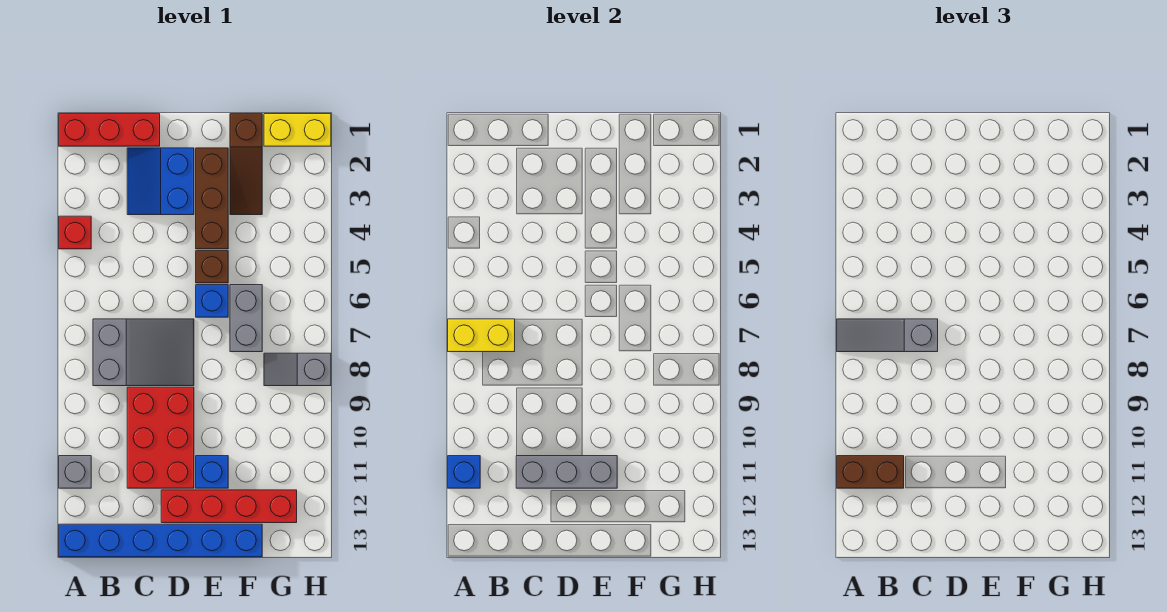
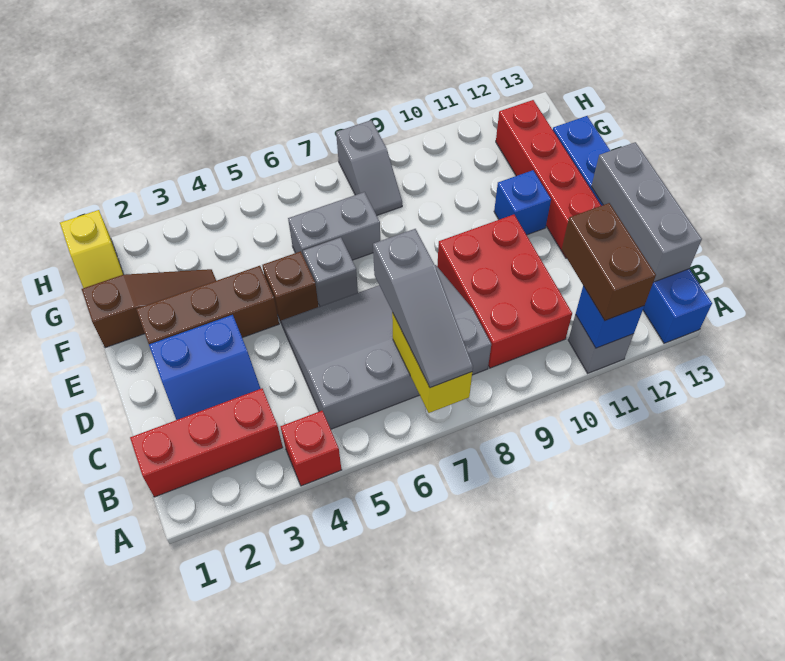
red 1x3 brick [59,114,160,146] -> red 1x3 brick turned to [130,389,283,497]
grey 2x3 slope [93,319,194,386] -> grey 3x4 slope [281,265,491,429]
red 2x3 brick [127,387,194,488] -> red 2x3 brick turned to [437,215,572,368]
grey 1x3 brick [516,456,617,488] -> grey 1x3 brick moved to [591,142,702,282]
blue 1x1 brick [196,285,228,317] -> grey 1x1 brick [303,237,358,306]
yellow 1x2 brick [264,114,331,146] -> yellow 1x2 slope [60,210,124,288]

